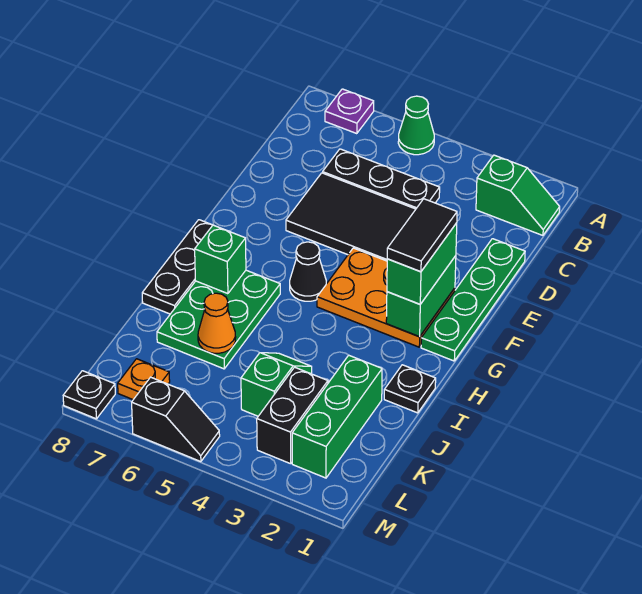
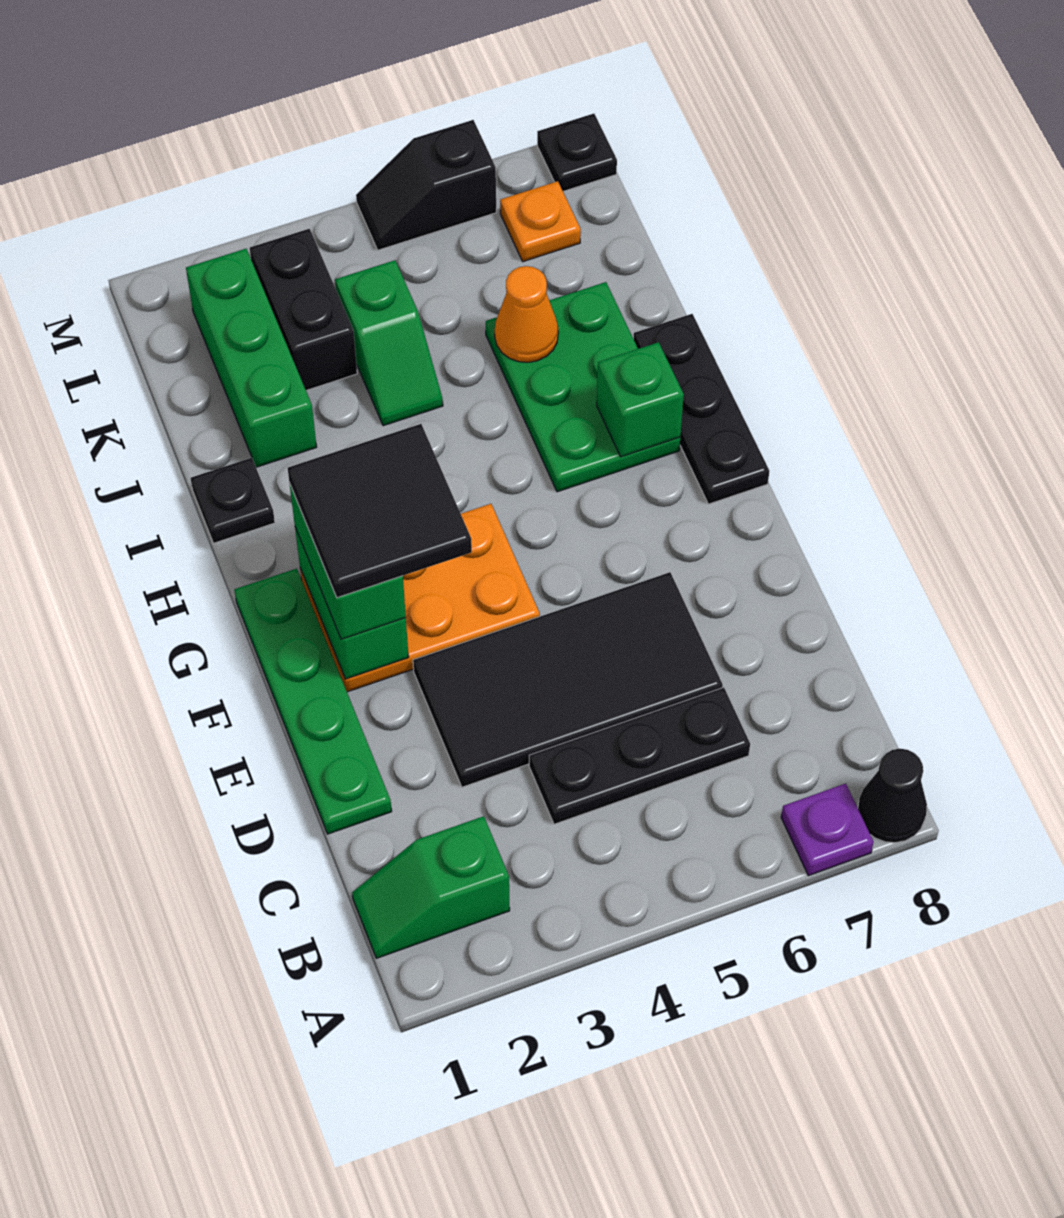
green 1x1 cone [398,96,434,155] -> none
black 1x2 tile [387,199,457,272] -> black 2x2 tile [288,424,472,598]
black 1x1 cone [290,242,326,301] -> black 1x1 cone moved to [858,749,927,843]

